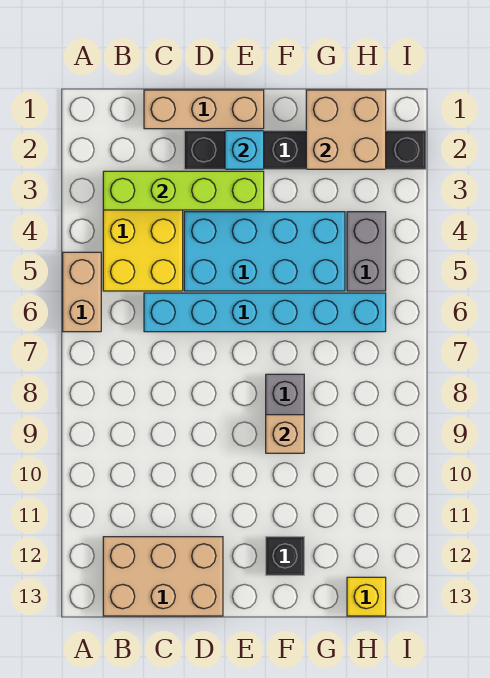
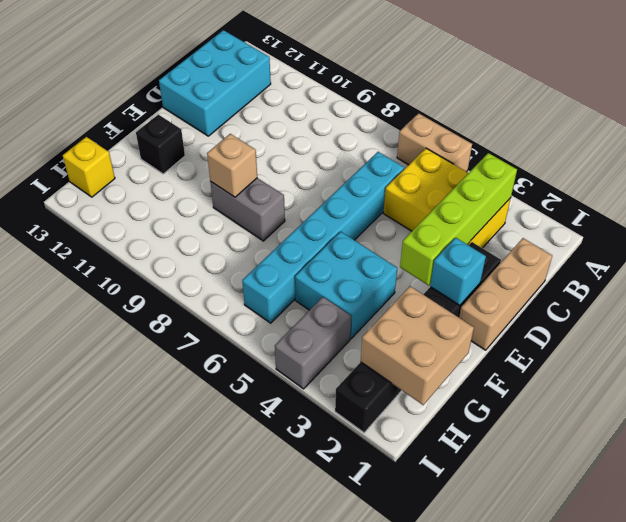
tan 2x3 brick [103,537,223,616] -> cyan 2x3 brick [159,30,271,136]
cyan 2x4 brick [184,212,345,291] -> cyan 2x2 brick [295,232,397,339]
grey 1x2 brick [347,212,386,291] -> grey 1x2 brick turned to [275,297,351,389]

